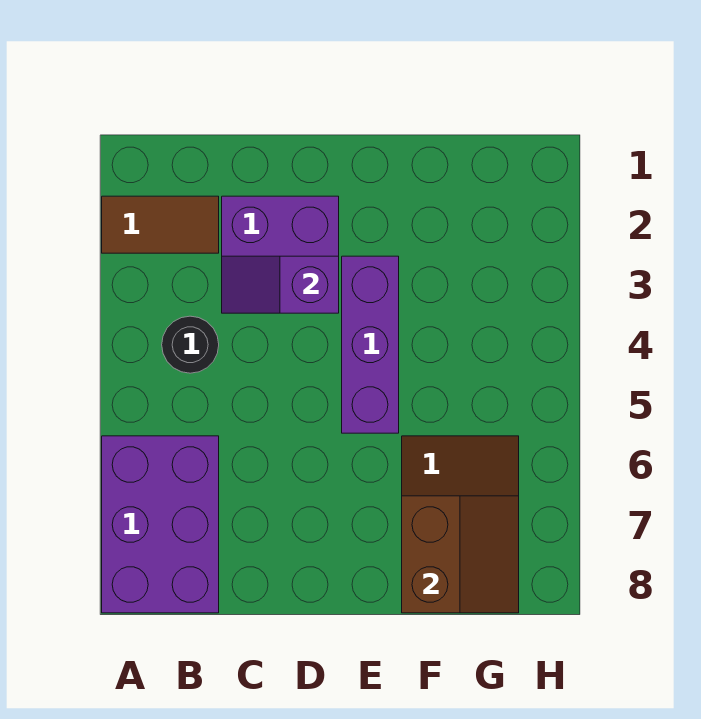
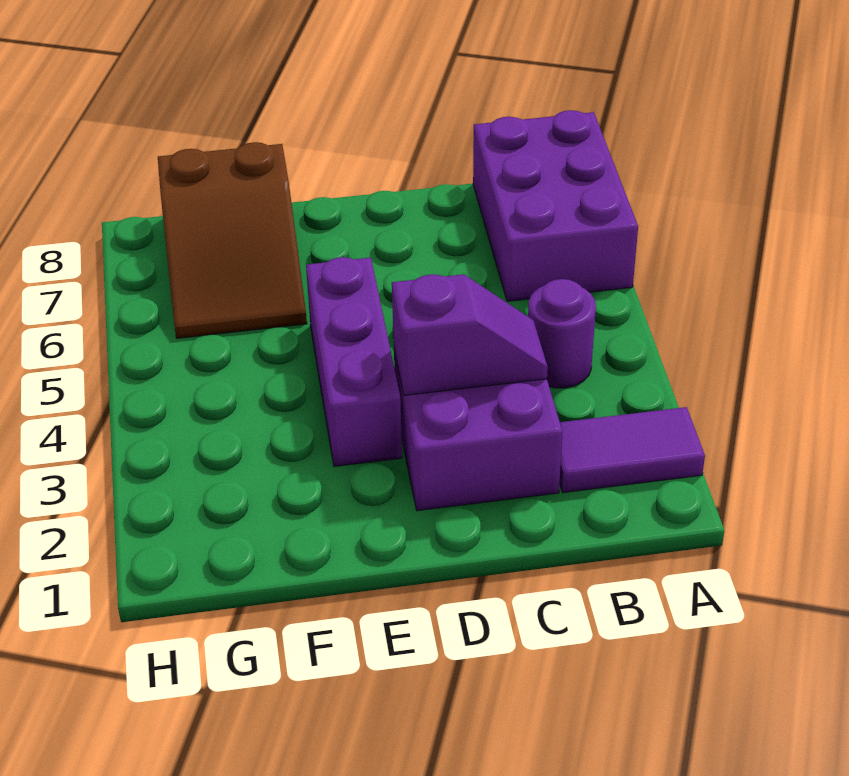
brown 1x2 tile [102,196,219,253] -> purple 1x2 tile [560,407,705,493]
black 1x1 round brick [162,316,219,373] -> purple 1x1 round brick [528,279,596,388]
brown 2x2 slope [402,496,519,613] -> none

